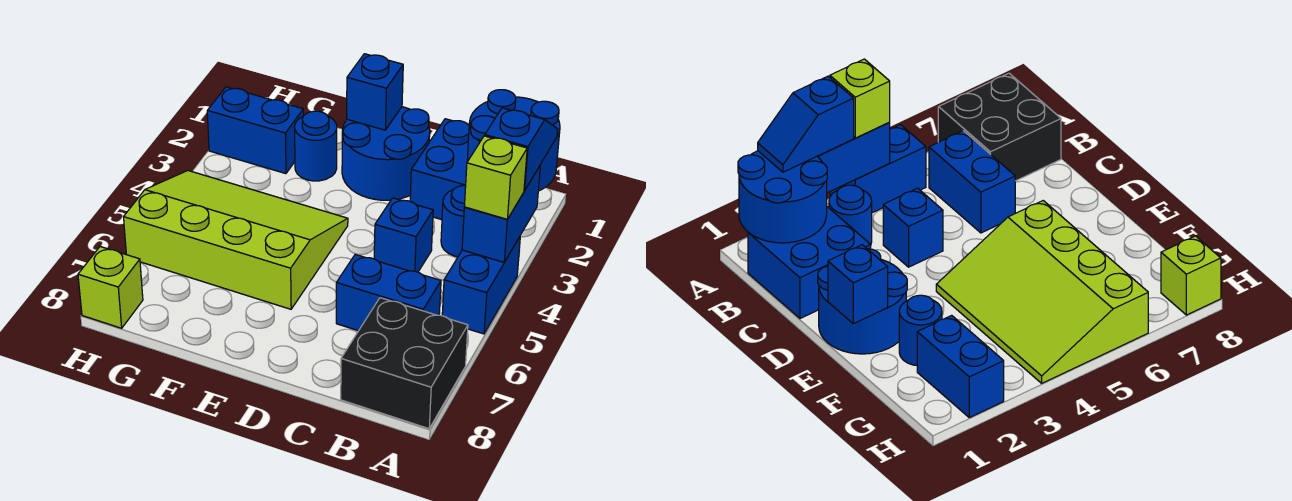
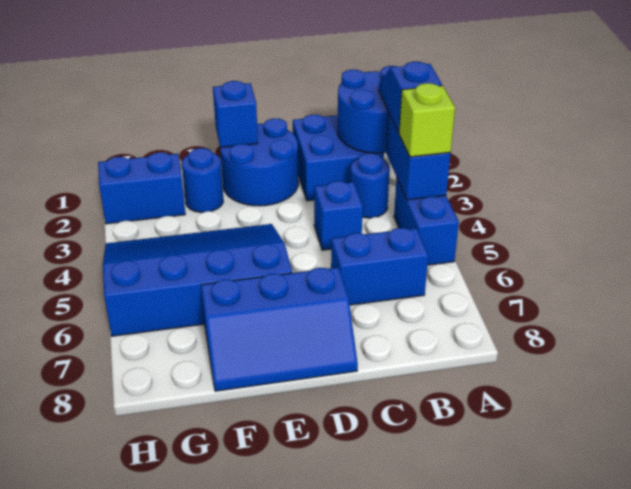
black 2x2 brick [341,298,468,429] -> none
none -> blue 2x3 slope [201,267,358,391]
lime 3x4 slope [124,171,348,309] -> blue 3x4 slope [103,224,292,336]
lime 1x1 brick [78,247,143,328] -> none

